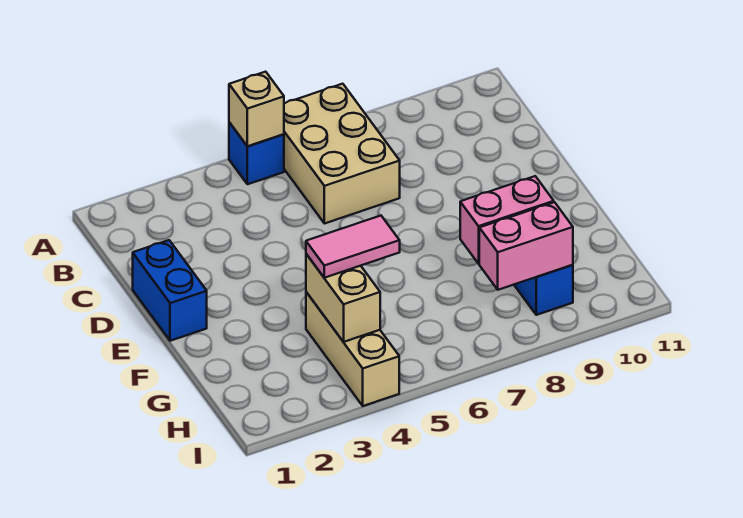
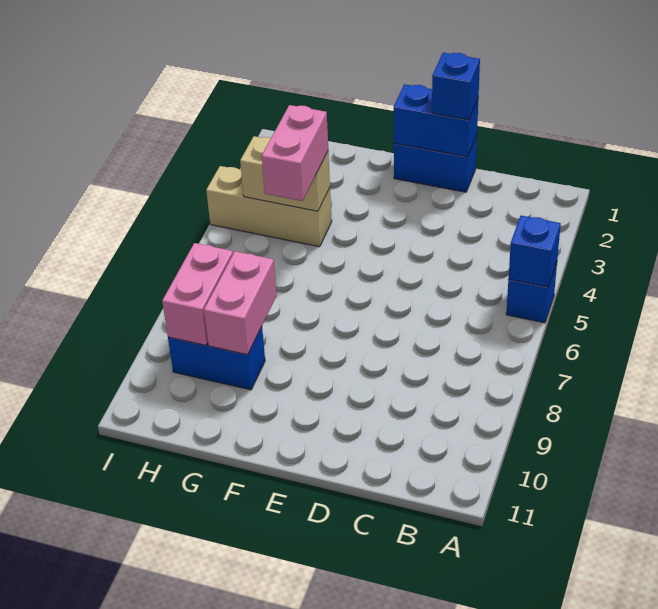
tan 1x1 brick [229,72,284,146] -> blue 1x1 brick [509,216,561,287]
tan 2x3 brick [284,84,400,224] -> none
none -> blue 1x2 brick [394,84,478,157]
none -> blue 1x1 brick [432,53,480,120]
pink 1x2 tile [306,216,400,278] -> pink 1x2 brick [262,105,328,201]

